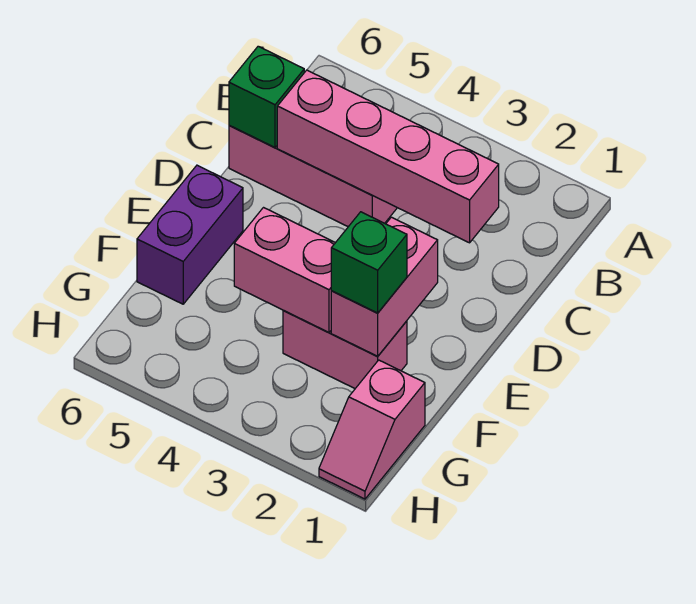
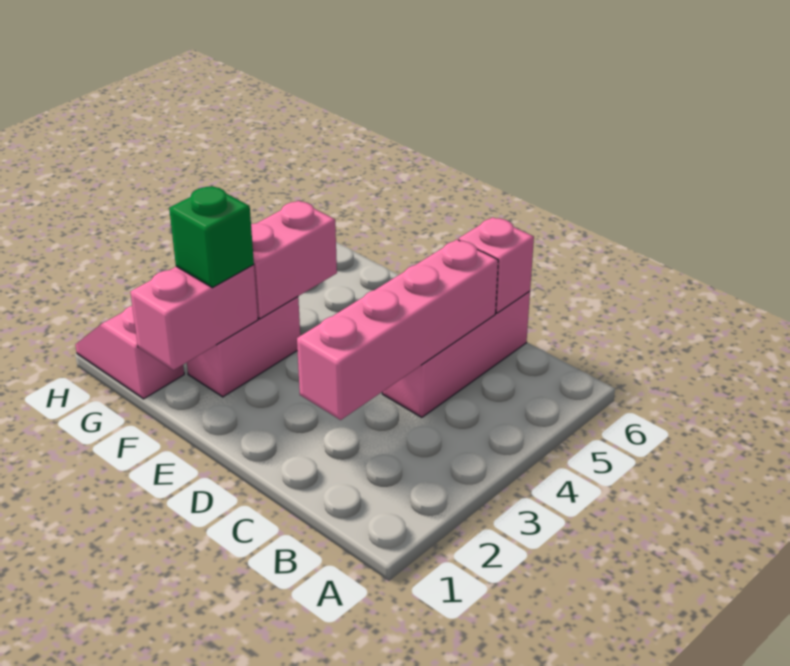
green 1x1 brick [229,46,304,147] -> pink 1x1 brick [459,217,534,313]
pink 1x2 brick [331,217,438,356] -> pink 1x2 brick turned to [130,265,258,370]
purple 1x2 brick [137,165,243,304] -> none

